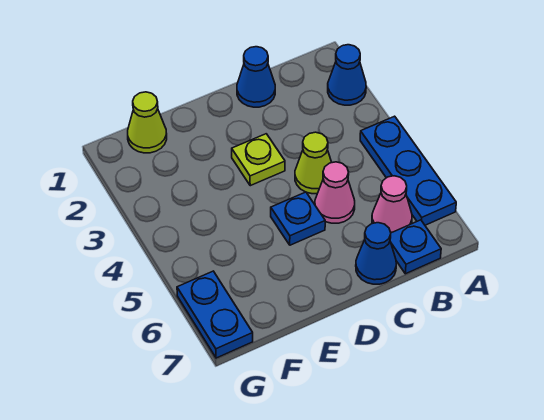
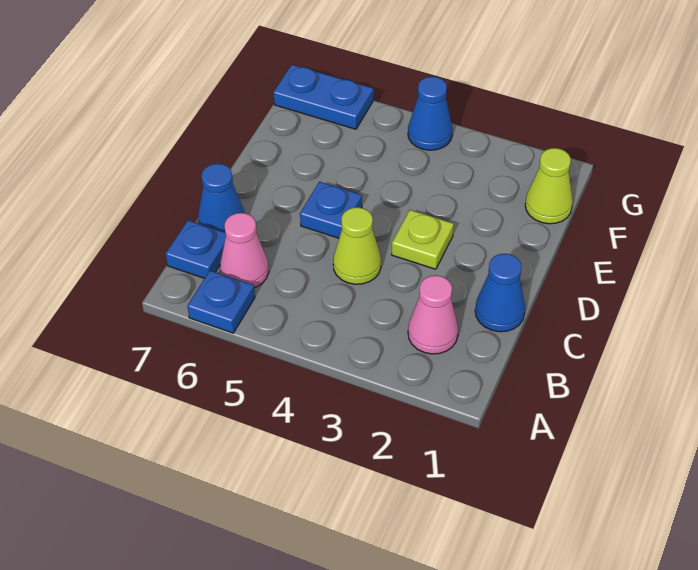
blue 1x1 cone [328,45,366,105] -> blue 1x1 cone moved to [408,77,453,150]
blue 1x3 plate [360,116,456,225] -> blue 1x1 plate [188,271,255,333]
pink 1x1 cone [315,162,355,223] -> pink 1x1 cone moved to [408,275,458,354]

